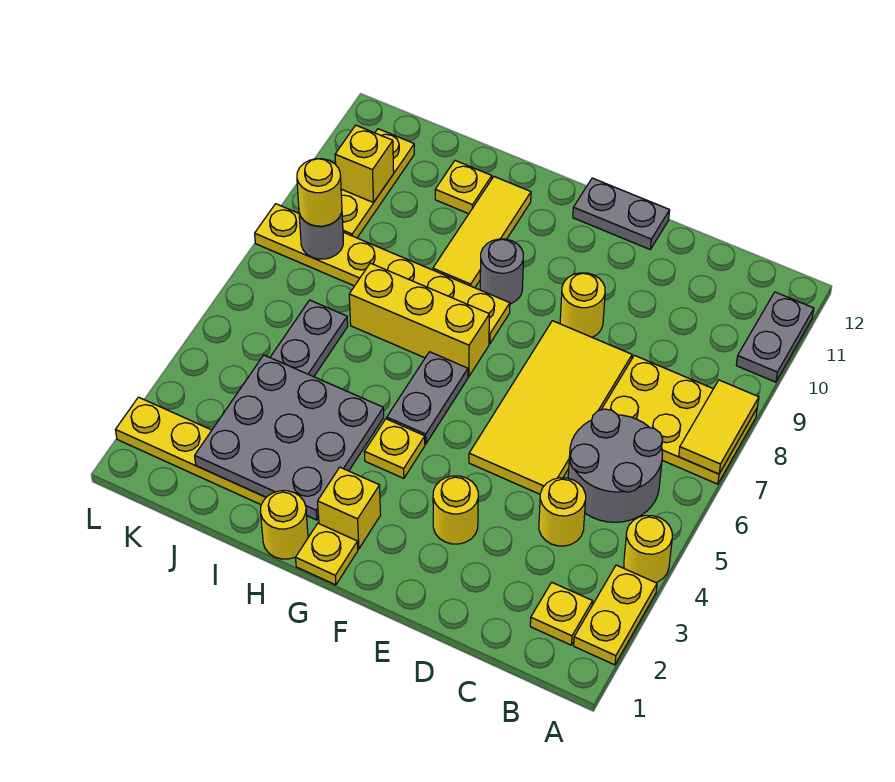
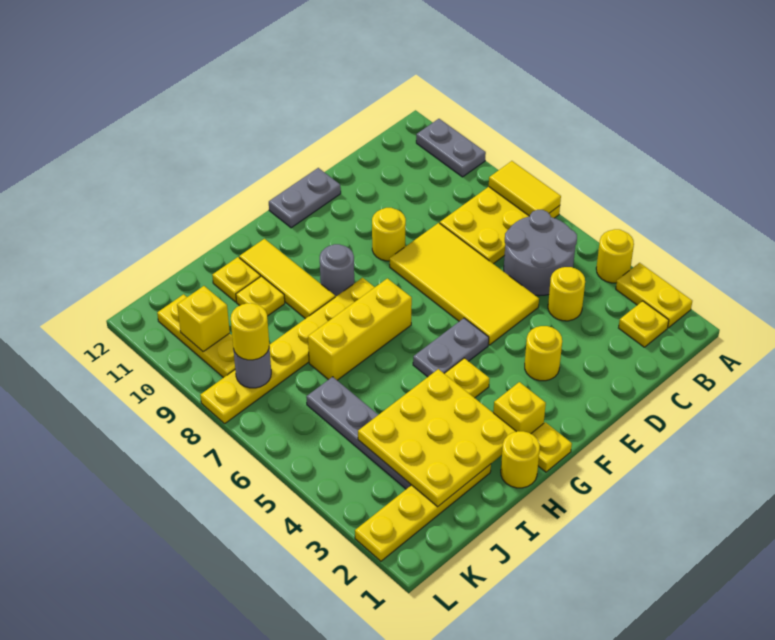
grey 1x2 plate [387,352,468,444] -> grey 1x2 plate turned to [413,318,489,377]
grey 3x3 plate [195,355,384,520] -> yellow 3x3 plate [358,369,516,507]
none -> yellow 1x1 plate [236,276,285,316]

